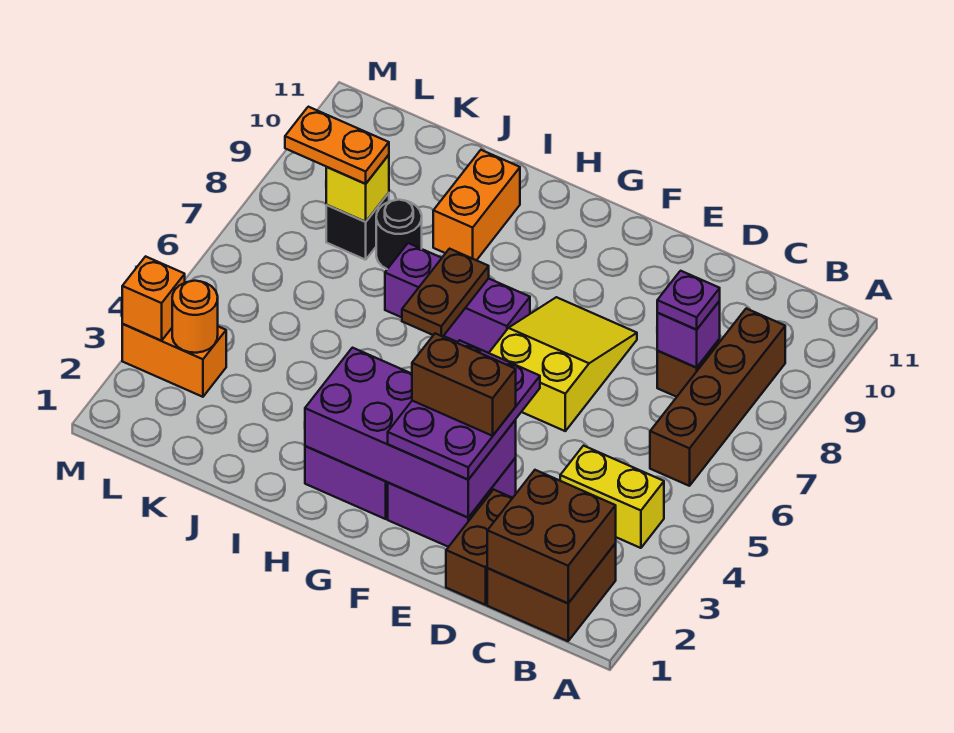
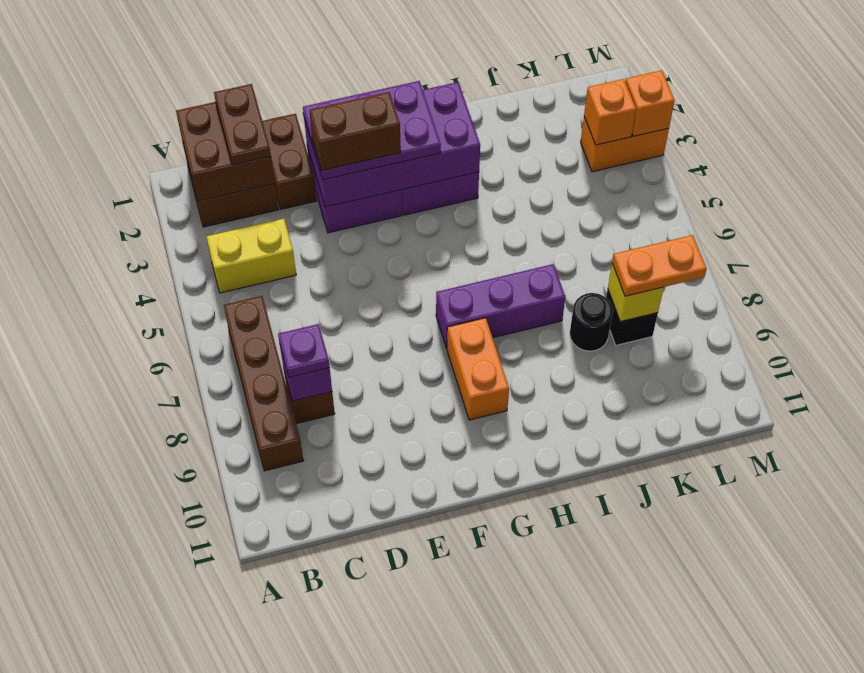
purple 2x3 plate [388,340,540,480] -> purple 2x3 plate turned to [303,81,441,180]
yellow 2x3 slope [489,297,637,431] -> none
brown 1x2 plate [402,249,489,337] -> brown 1x2 plate moved to [214,84,271,165]
orange 1x2 brick [433,150,520,260] -> orange 1x2 brick moved to [447,318,509,420]
orange 1x1 round brick [172,281,218,353] -> orange 1x1 brick [584,79,636,145]

